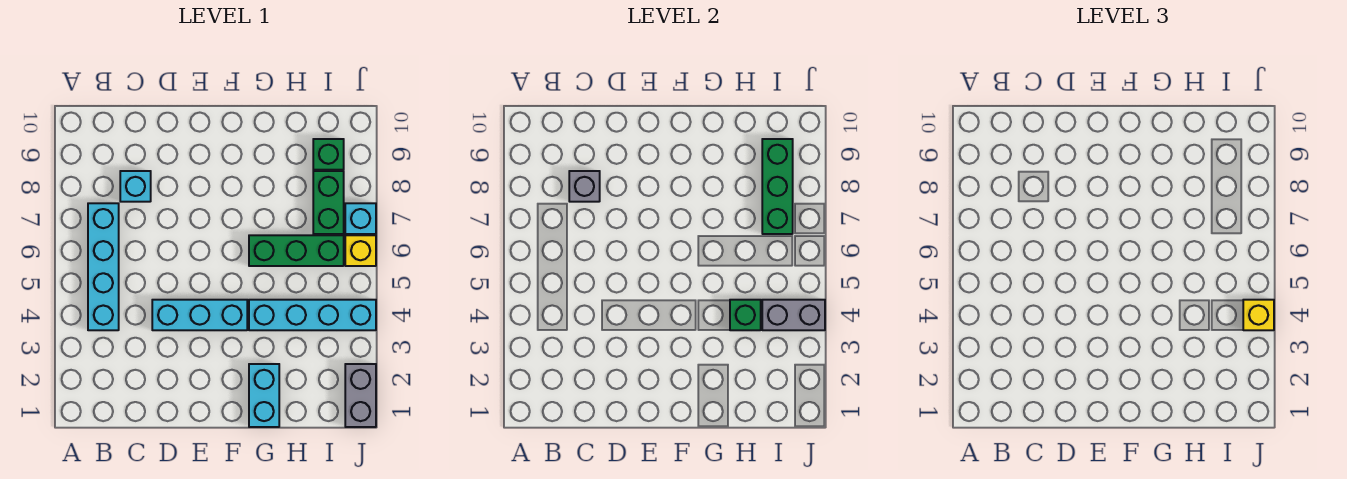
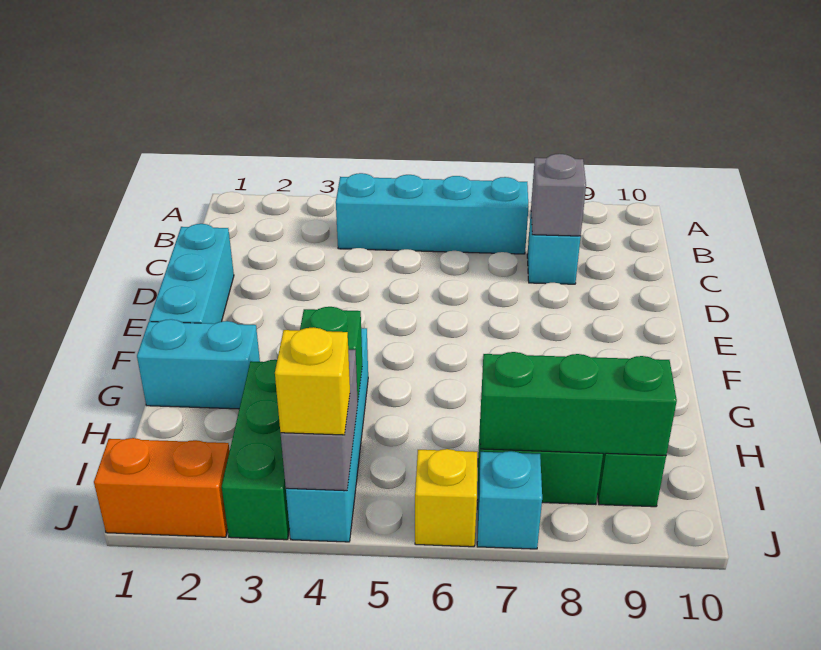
cyan 1x3 brick [152,300,247,330] -> cyan 1x3 brick moved to [149,224,234,324]
green 1x3 brick [249,235,344,266] -> green 1x3 brick moved to [222,360,290,540]
grey 1x2 brick [345,364,376,427] -> orange 1x2 brick [94,438,230,537]

